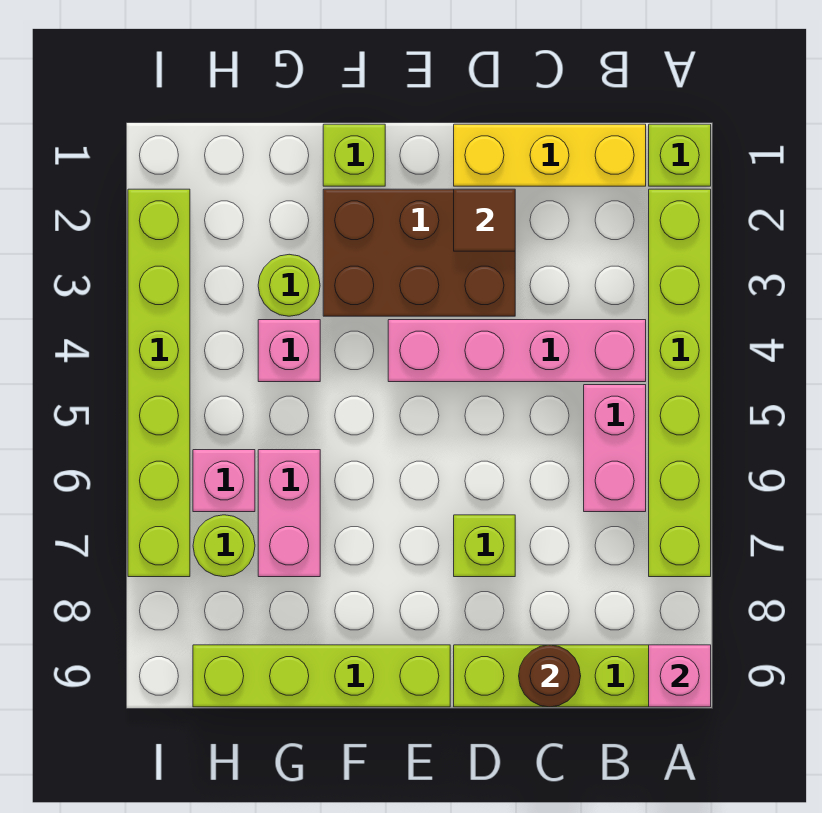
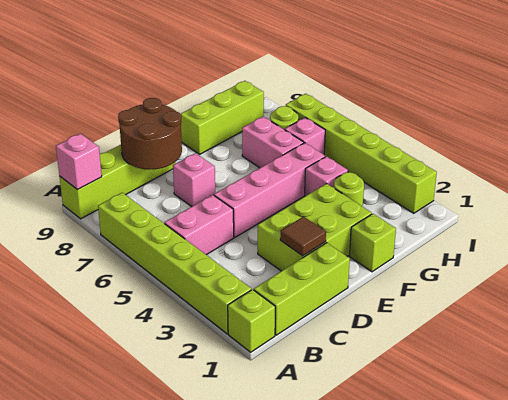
yellow 1x3 brick [454,124,646,186] -> lime 1x3 brick [254,243,350,335]
pink 1x4 brick [388,320,646,382] -> pink 1x4 brick moved to [214,143,325,237]
pink 1x2 brick [584,385,646,512] -> pink 1x2 brick turned to [165,195,234,255]
brown 1x1 round brick [519,645,581,707] -> brown 2x2 round brick [118,98,182,169]
brown 2x3 brick [323,189,515,316] -> lime 2x3 brick [258,184,372,271]
lime 1x1 brick [454,515,515,577] -> pink 1x1 brick [173,153,215,207]
lime 1x4 brick [193,645,450,707] -> lime 1x3 brick [181,81,264,154]

